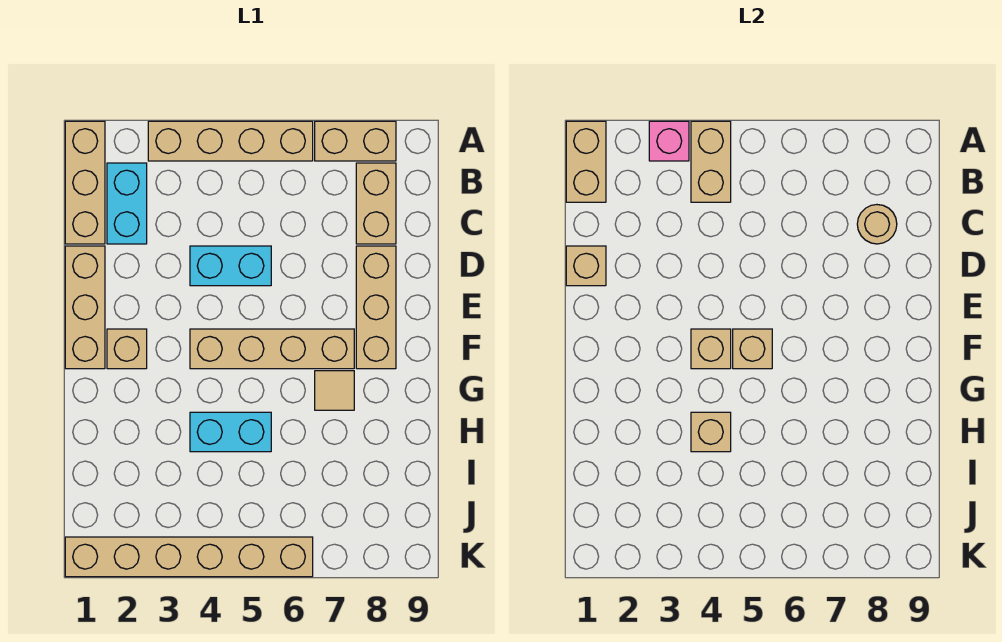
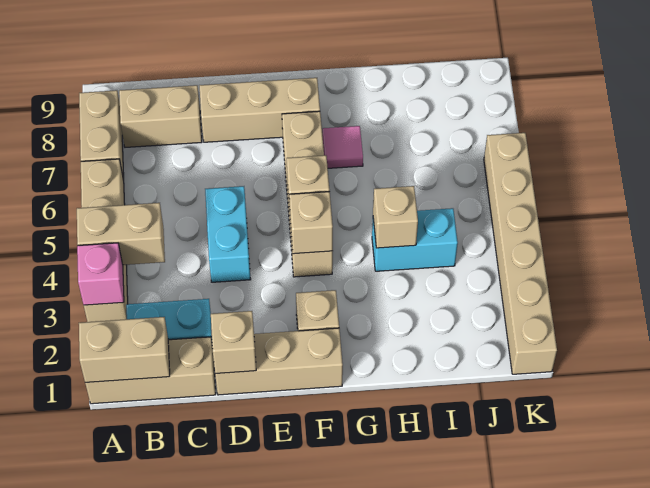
tan 1x1 round brick [857,205,897,244] -> none
tan 1x1 tile [315,371,354,410] -> pink 1x1 tile [322,126,363,168]
cyan 1x2 brick [190,412,271,452] -> cyan 1x2 brick turned to [372,208,458,271]

